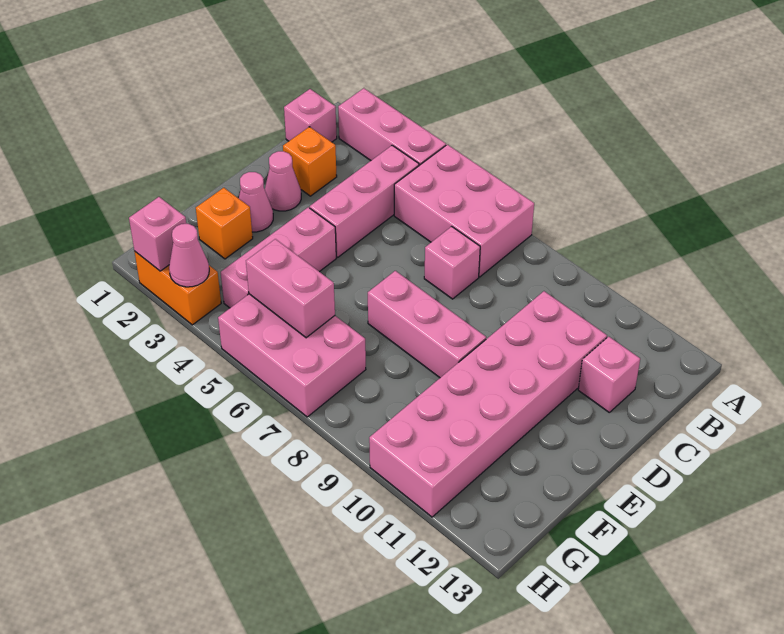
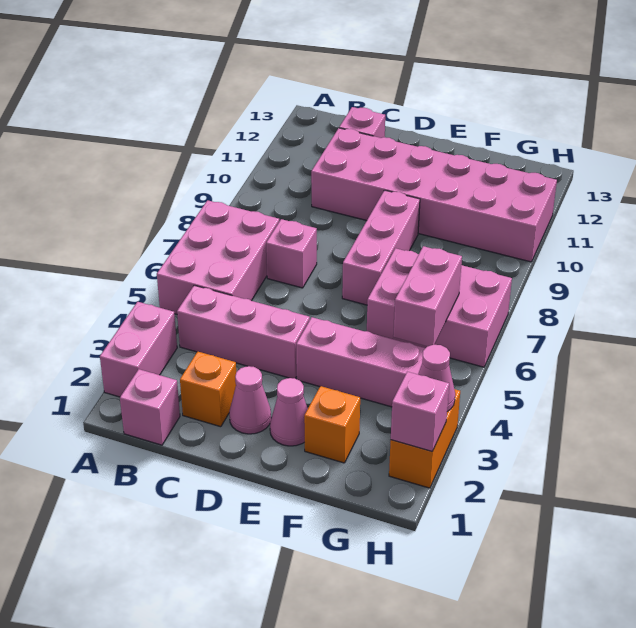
pink 1x3 brick [338,88,446,165] -> pink 1x2 brick [100,302,177,397]
pink 2x3 brick [218,294,366,417] -> pink 2x3 brick turned to [367,248,512,367]

